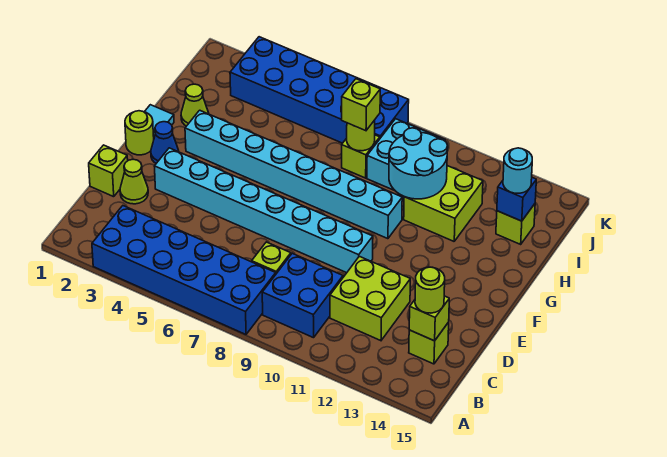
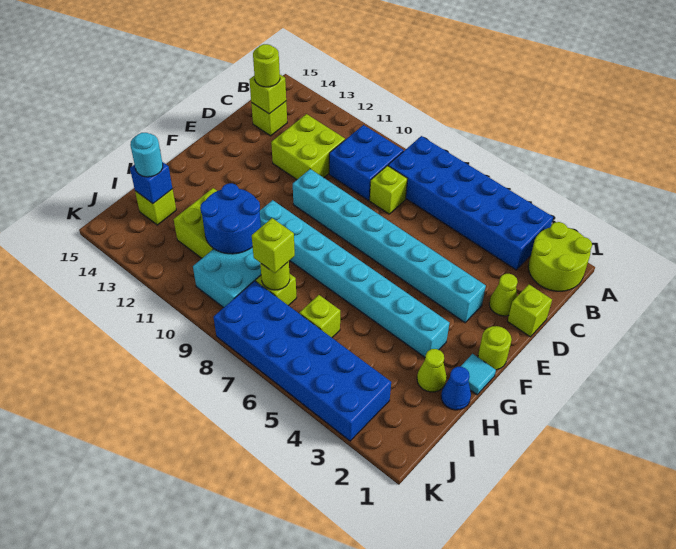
none -> lime 2x2 round brick [528,222,592,291]
blue 1x1 cone [151,122,179,163] -> blue 1x1 cone moved to [441,367,471,410]
cyan 2x2 round brick [389,128,448,199] -> blue 2x2 round brick [200,183,261,254]
none -> lime 1x1 brick [300,295,340,338]

